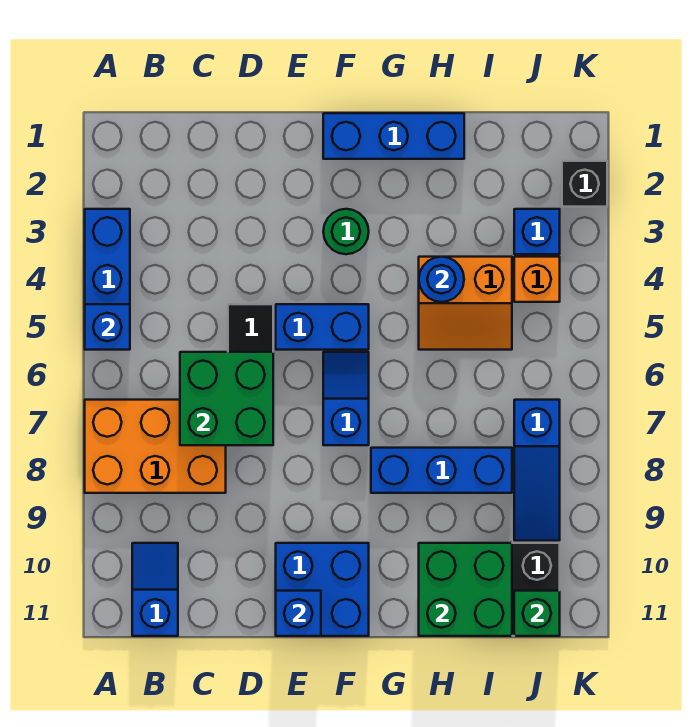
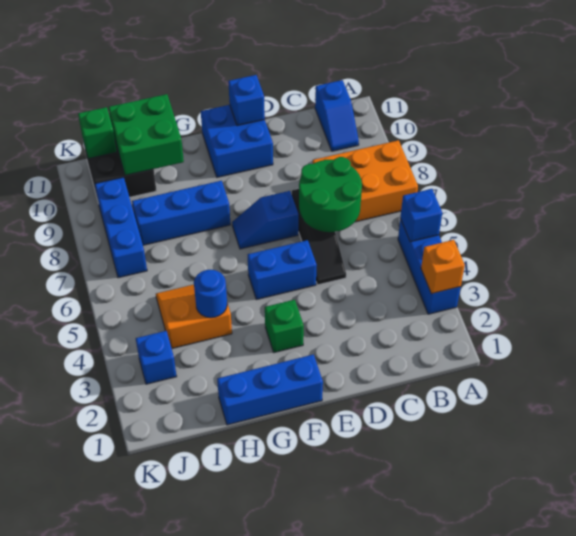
green 2x2 brick [180,352,273,445] -> green 2x2 round brick [299,157,362,232]
green 1x1 round brick [323,209,369,254] -> green 1x1 brick [265,300,304,353]
blue 1x2 slope [323,352,369,445] -> blue 1x2 slope turned to [232,191,298,249]
orange 1x1 brick [514,257,560,302] -> orange 1x1 brick moved to [421,240,465,294]
blue 1x3 slope [514,400,560,541] -> blue 1x3 brick [95,177,147,278]
black 1x1 brick [562,161,607,207] -> none

